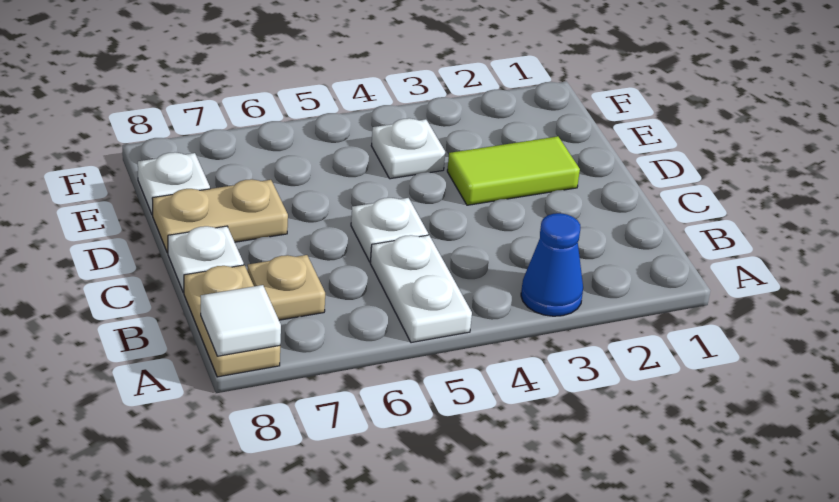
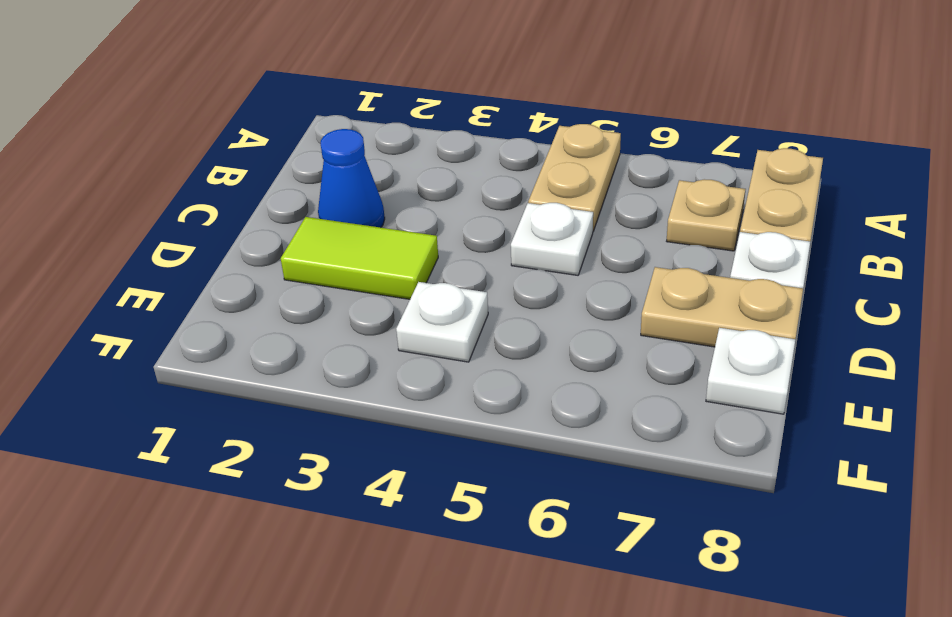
blue 1x1 cone [521,213,583,316] -> blue 1x1 cone moved to [318,129,385,228]
white 1x2 plate [370,235,472,343] -> tan 1x2 plate [528,124,621,231]
white 1x1 tile [201,285,281,356] -> none

